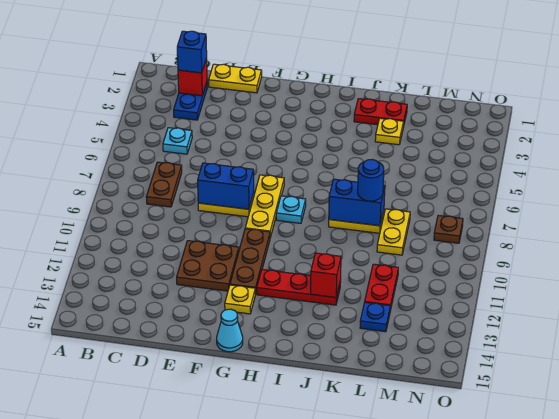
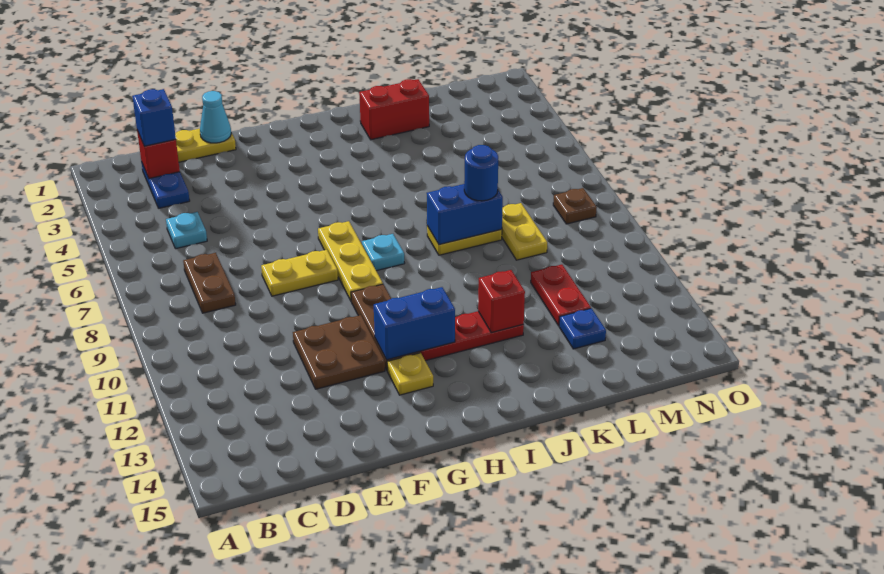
blue 1x2 brick [198,163,254,209] -> blue 1x2 brick moved to [374,287,455,360]
cyan 1x1 cone [217,309,243,352] -> cyan 1x1 cone moved to [200,91,231,143]
red 1x2 plate [354,99,407,126] -> red 1x2 brick [359,79,429,140]
yellow 1x1 plate [375,118,404,145] -> none

